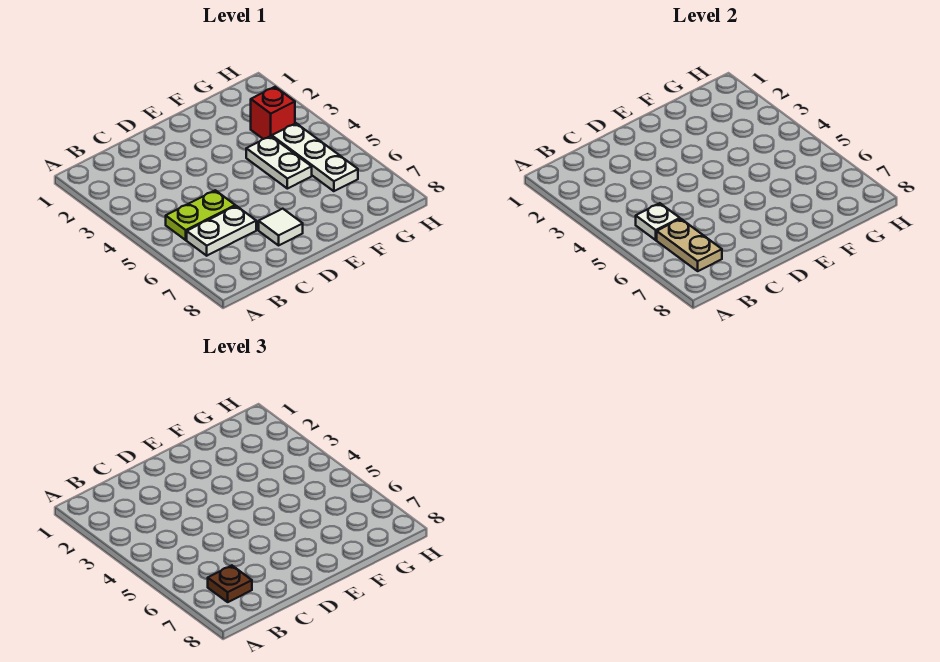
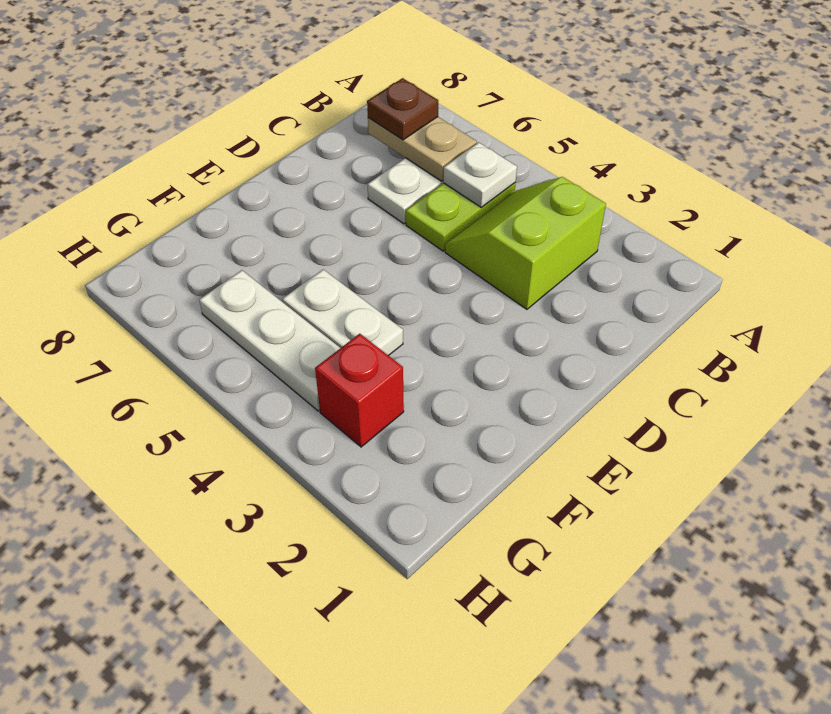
none -> lime 2x2 slope [445,177,606,309]
white 1x1 tile [259,209,303,245] -> none

